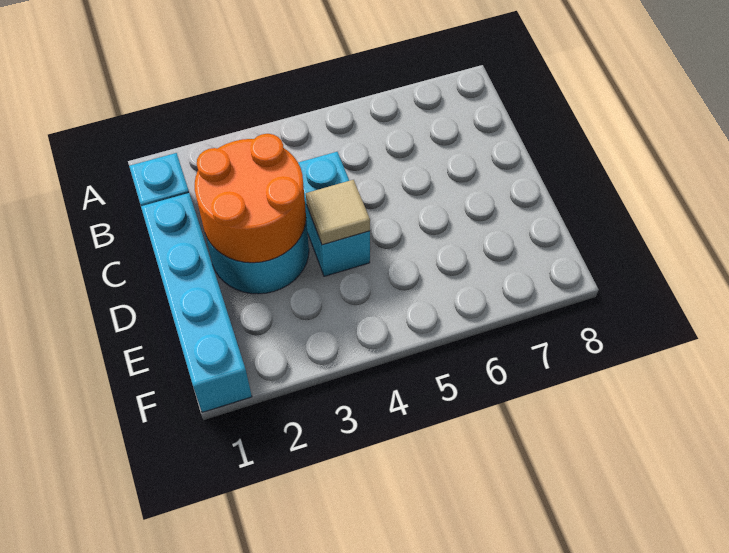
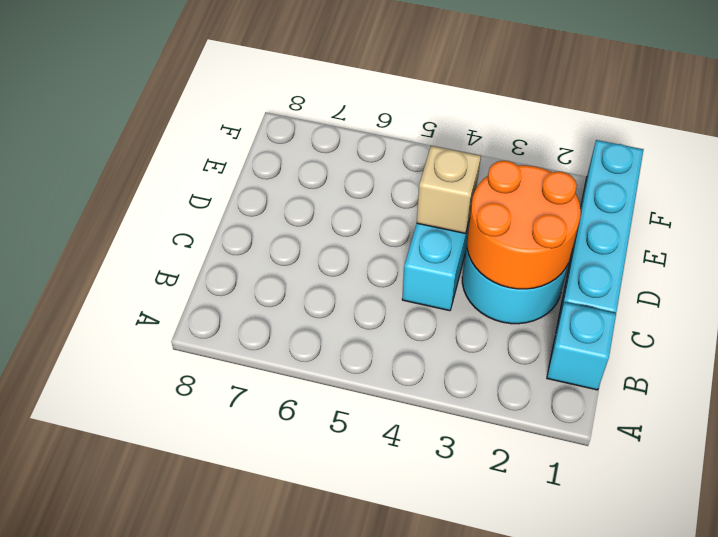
tan 1x1 tile [306,180,370,245] -> tan 1x1 brick [417,146,481,234]

